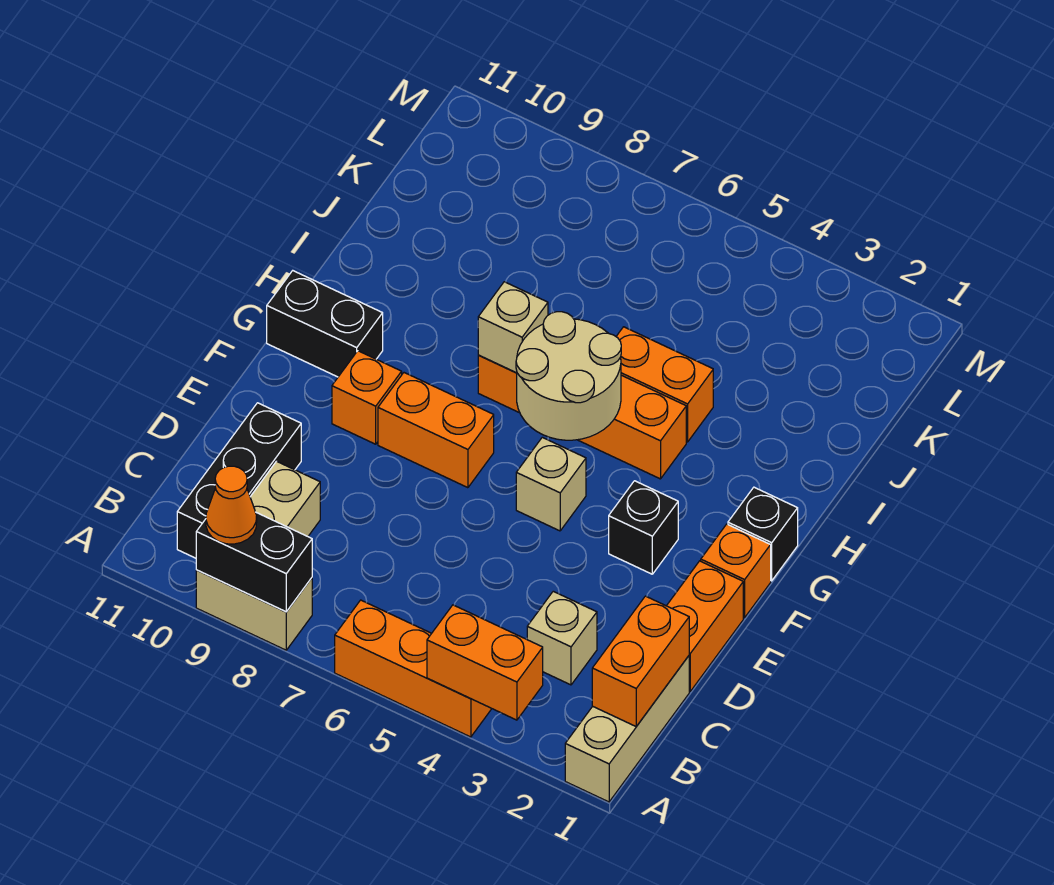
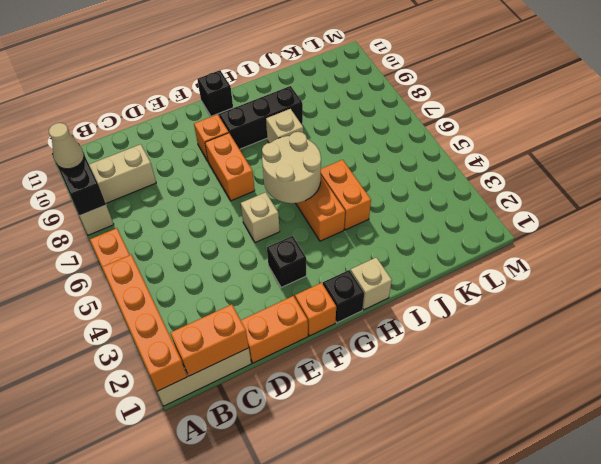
orange 1x2 brick [427,605,543,720] -> orange 1x4 brick [102,255,187,391]
orange 1x1 cone [206,466,257,544] -> tan 1x1 cone [49,123,84,169]
black 1x3 brick [177,403,301,558] -> black 1x3 brick moved to [219,86,303,149]
tan 1x1 brick [527,591,597,685] -> tan 1x1 brick moved to [351,257,392,310]
black 1x2 brick [267,271,383,377] -> black 1x1 brick [197,70,233,116]

